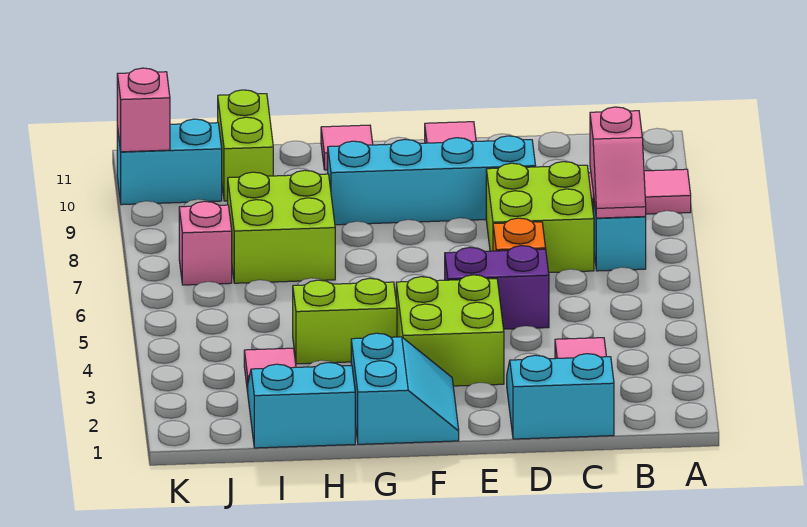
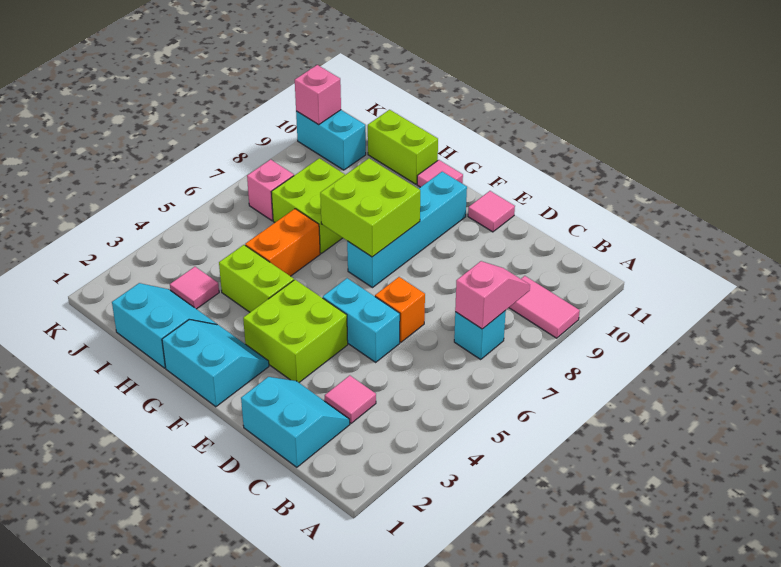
pink 1x2 slope [590,107,646,218] -> pink 1x2 slope turned to [455,261,530,329]
lime 2x2 brick [486,162,594,273] -> lime 2x2 brick moved to [320,158,420,257]
purple 1x2 brick [445,246,549,329] -> cyan 1x2 brick [323,278,400,362]
cyan 1x4 brick [328,136,536,225] -> cyan 1x4 brick turned to [347,172,467,288]
cyan 2x2 slope [351,333,459,444] -> cyan 2x2 slope turned to [162,320,269,407]
none -> orange 1x2 brick [245,209,320,276]
lime 1x2 brick [218,90,273,201] -> lime 1x2 brick turned to [368,110,438,184]

